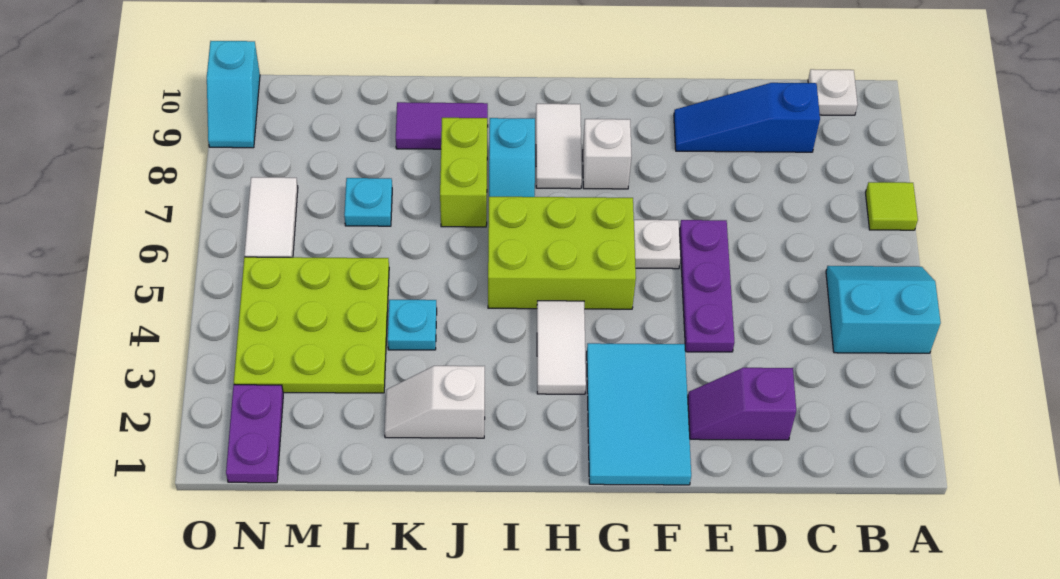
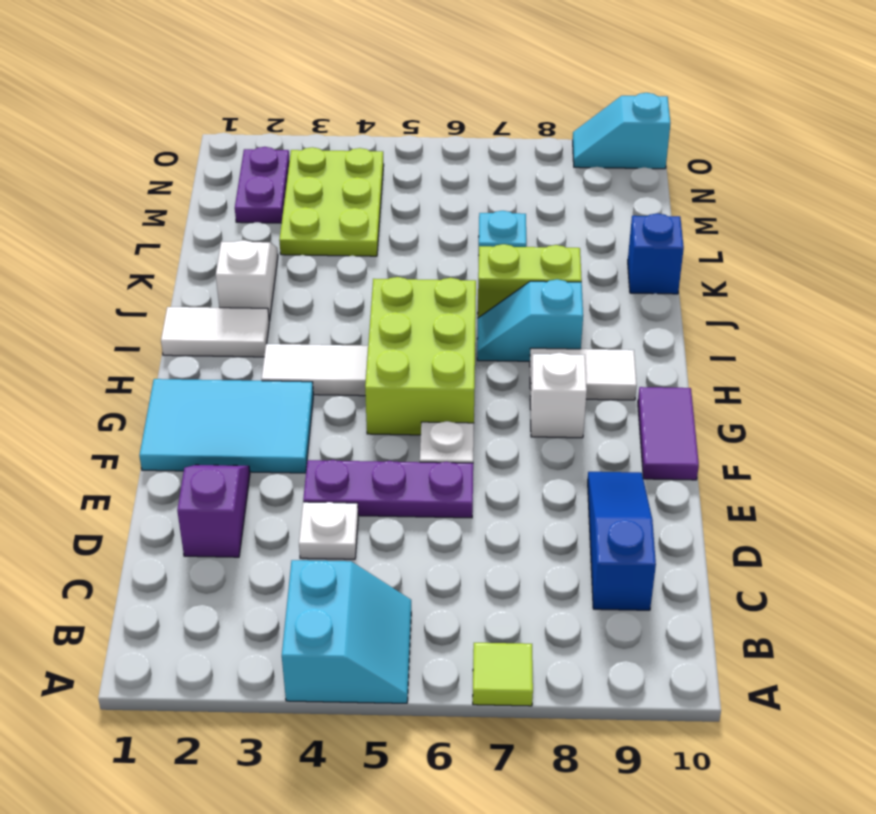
white 1x1 plate [808,69,858,115] -> white 1x1 plate moved to [299,502,358,559]
purple 1x2 tile [396,102,488,149] -> purple 1x2 tile moved to [638,387,699,480]
cyan 1x1 plate [388,300,437,350] -> none
none -> blue 1x1 brick [628,213,684,294]
lime 3x3 plate [234,257,389,393] -> lime 2x3 plate [279,147,384,256]
purple 1x2 plate [226,385,283,483] -> purple 1x2 plate turned to [235,147,290,223]
white 1x2 tile [244,177,298,257] -> white 1x2 tile moved to [161,307,269,357]

